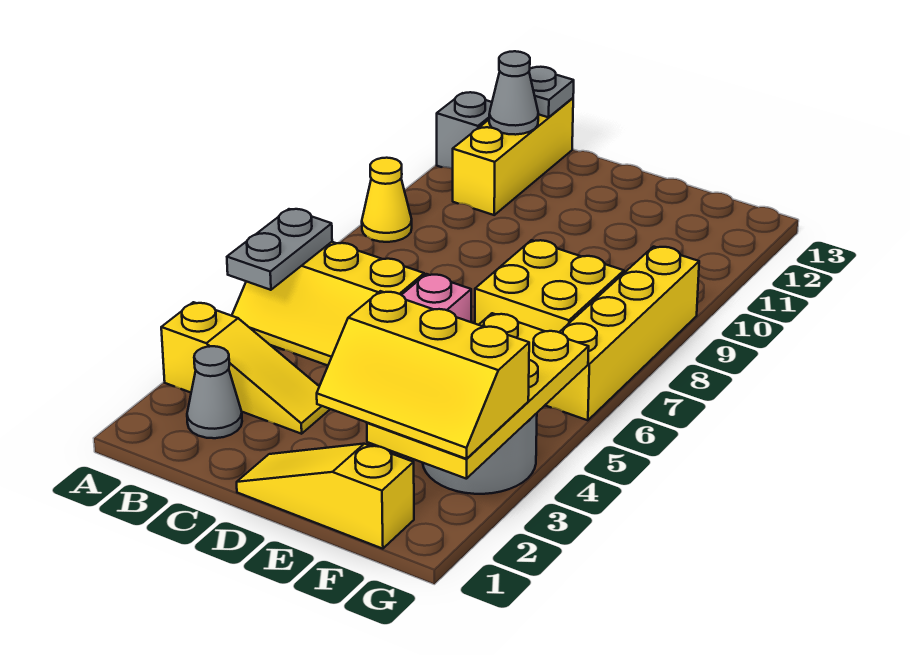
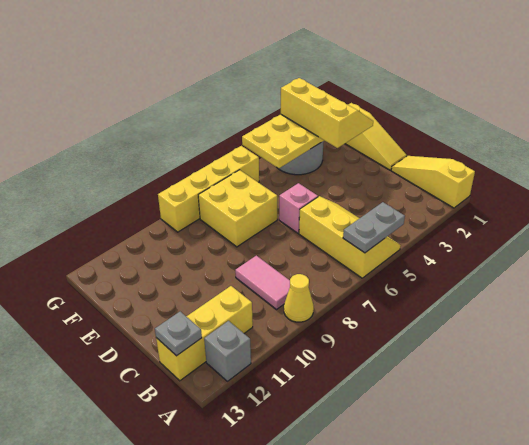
yellow 1x3 slope [161,302,330,434] -> yellow 1x3 slope moved to [391,156,475,208]
grey 1x1 cone [187,346,242,438] -> none
none -> pink 1x2 tile [235,256,290,309]
grey 1x1 cone [489,51,538,135] -> none

